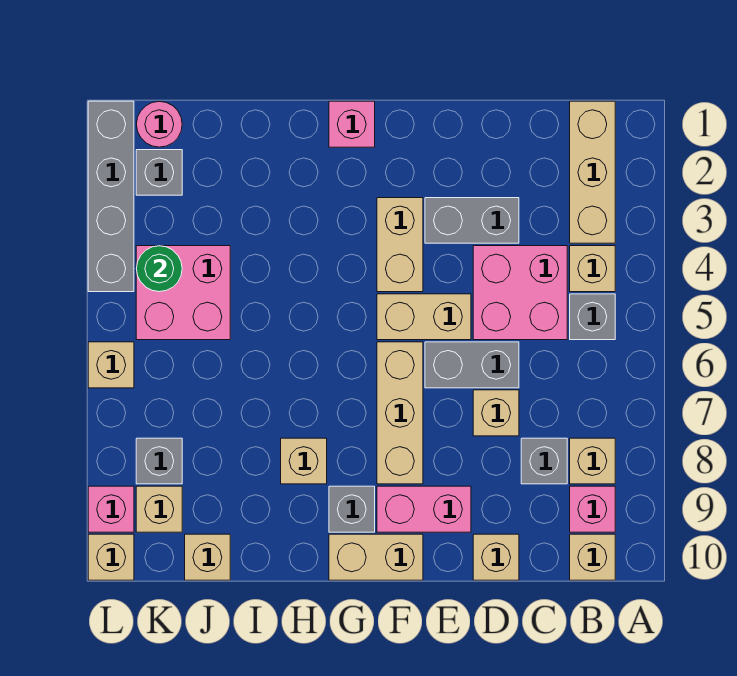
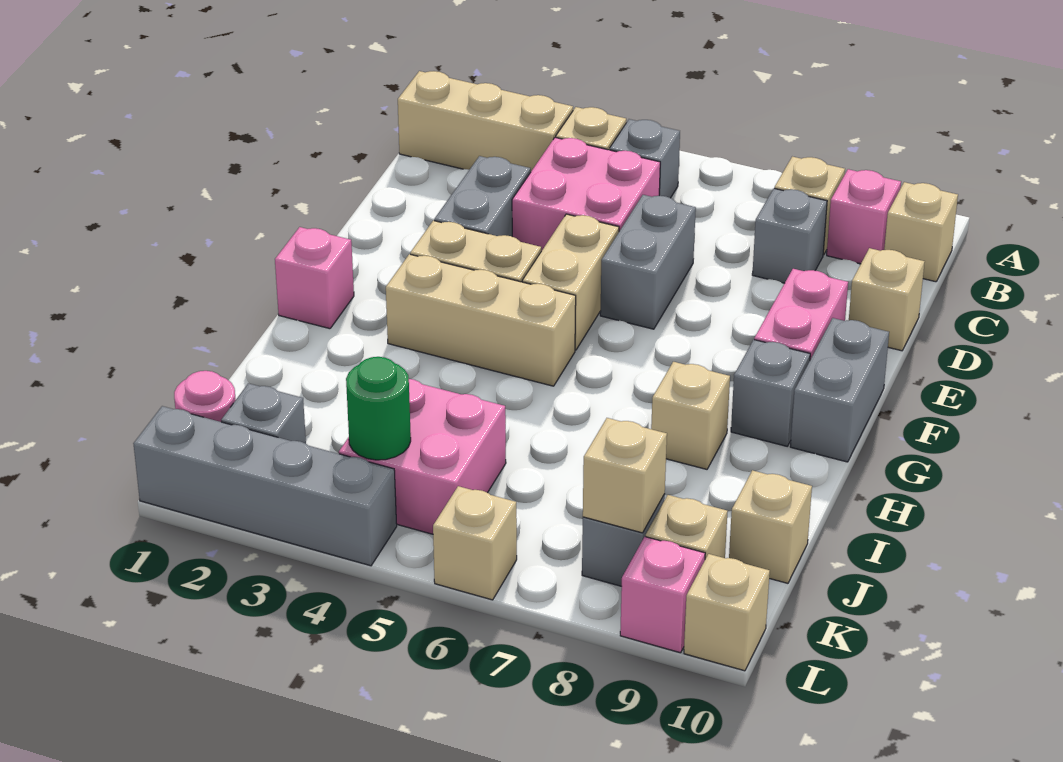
tan 1x1 brick [473,390,519,436] -> tan 1x1 brick moved to [583,418,667,533]
tan 1x3 brick [377,342,423,484] -> tan 1x3 brick moved to [386,254,576,386]
tan 1x2 brick [329,534,423,580] -> grey 1x2 brick [790,318,889,462]

